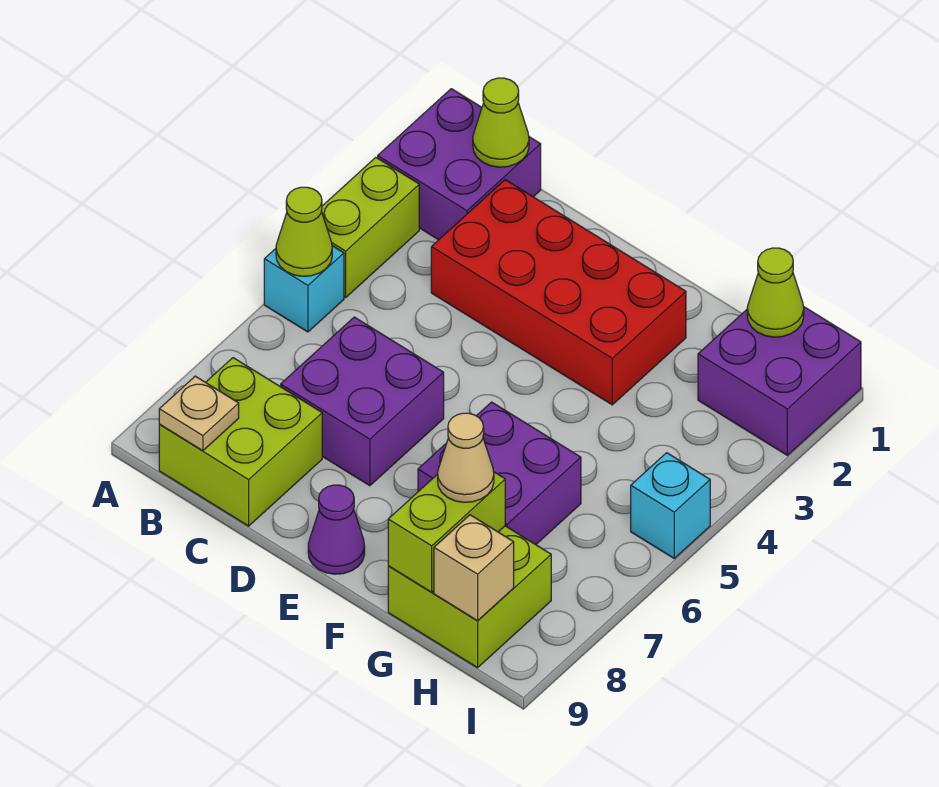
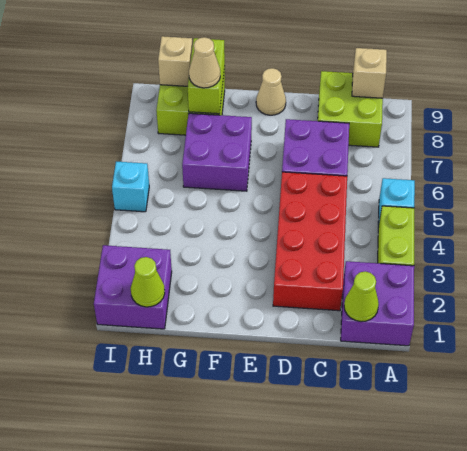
lime 1x1 cone [276,187,332,276] -> none
tan 1x1 plate [159,376,239,451] -> tan 1x1 brick [352,48,387,98]
red 2x4 brick [431,180,686,405] -> red 2x4 brick turned to [273,172,347,311]
purple 1x1 cone [308,485,365,574] -> tan 1x1 cone [256,68,286,115]

